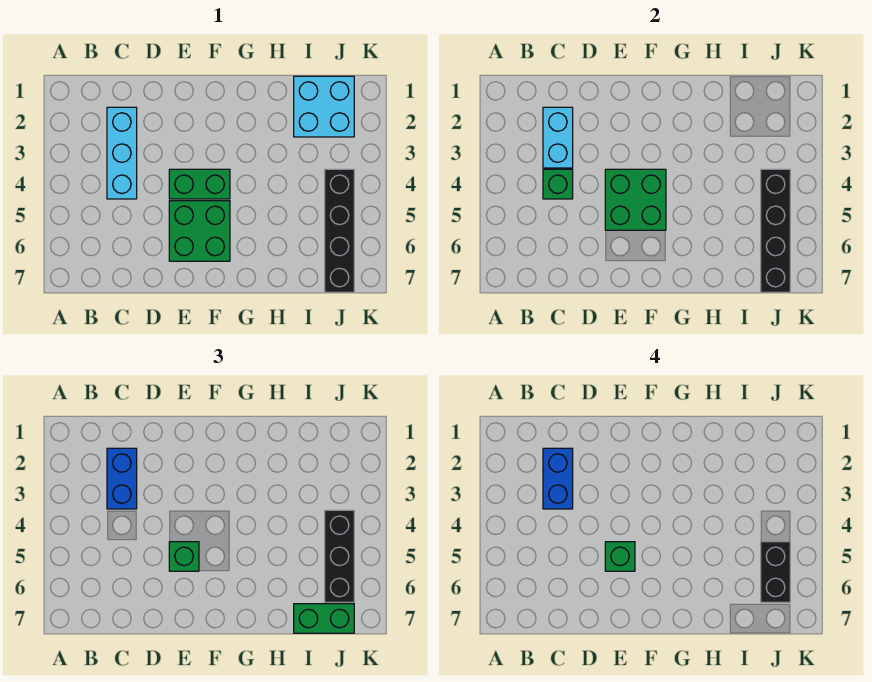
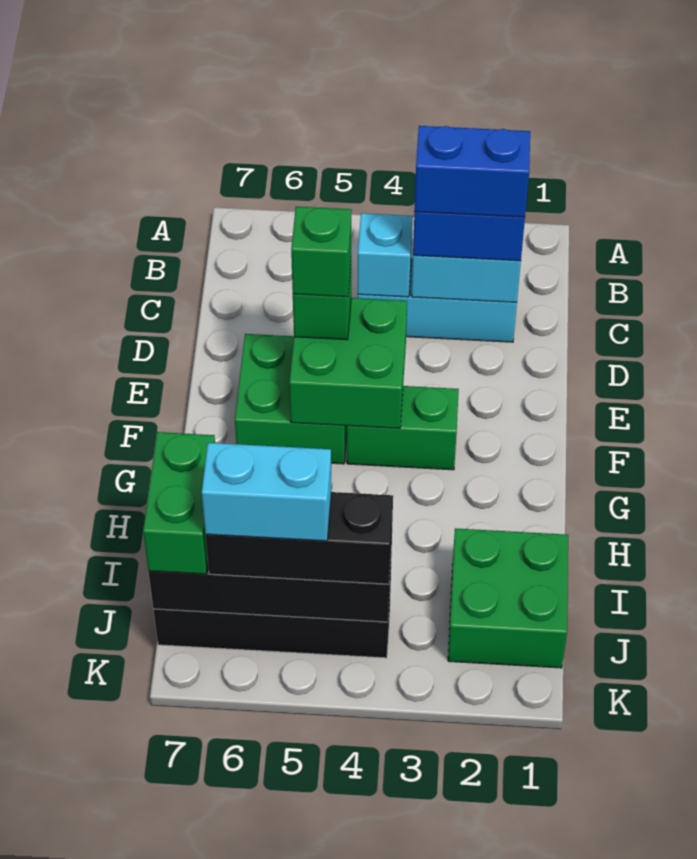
green 1x1 brick [543,169,573,199] -> cyan 1x1 brick [358,213,413,297]
green 1x2 brick [169,169,230,199] -> green 1x2 brick turned to [347,386,459,470]
cyan 2x2 brick [294,76,354,137] -> green 2x2 brick [448,528,568,668]
black 1x2 brick [761,542,790,602] -> cyan 1x2 brick [202,443,331,541]

